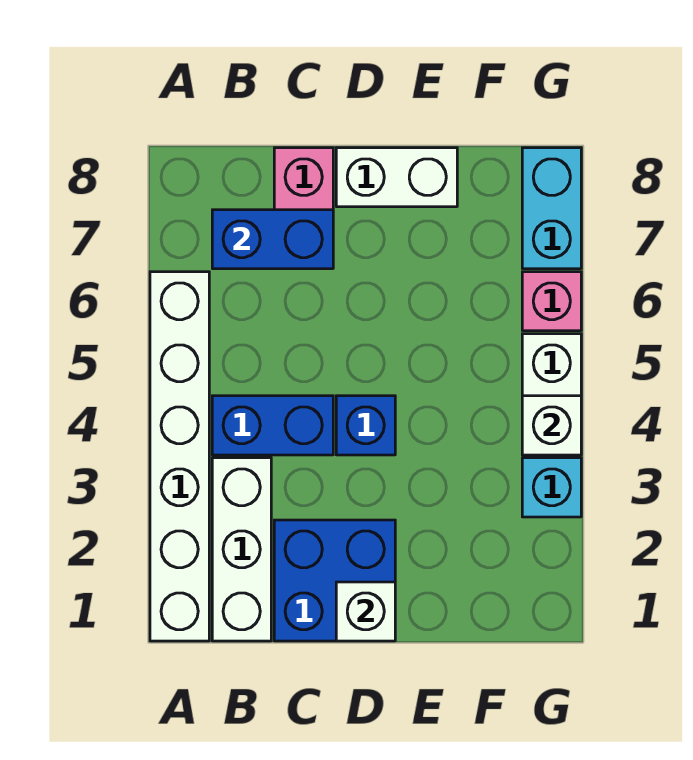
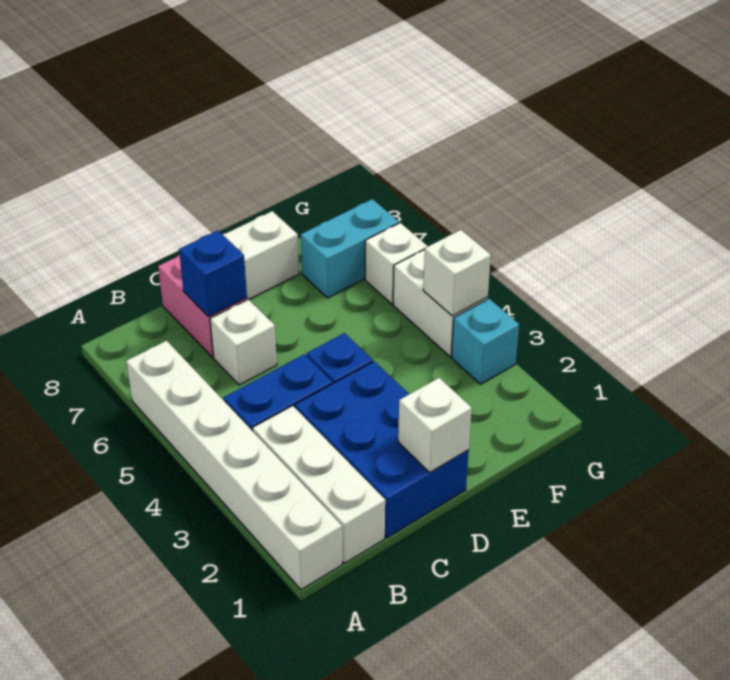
blue 1x2 brick [212,210,333,269] -> blue 1x1 brick [179,231,247,317]
blue 2x2 brick [274,520,395,641] -> blue 2x3 brick [295,361,469,538]
none -> white 1x1 brick [210,299,277,385]
pink 1x1 brick [522,272,581,331] -> white 1x1 brick [365,223,428,304]
cyan 1x2 brick [522,148,581,269] -> cyan 1x2 brick turned to [301,199,399,298]

